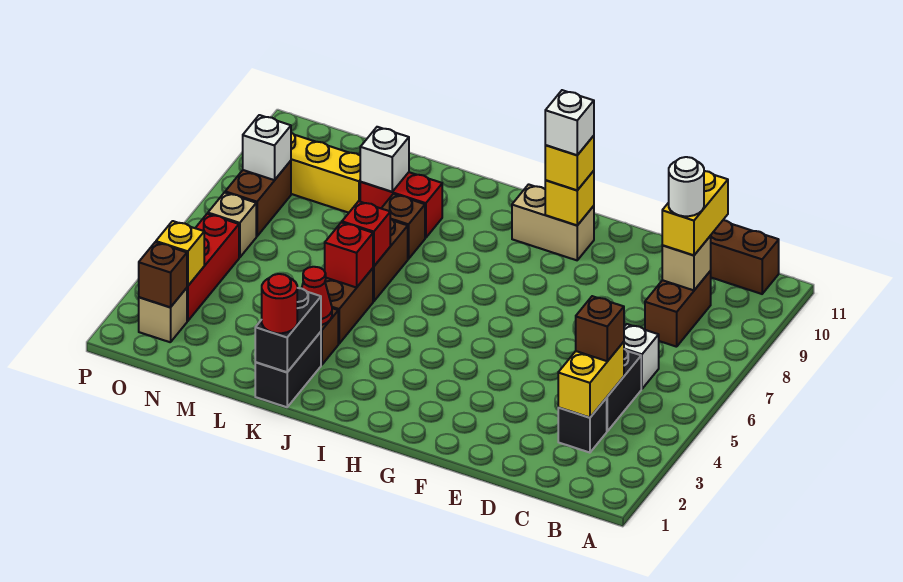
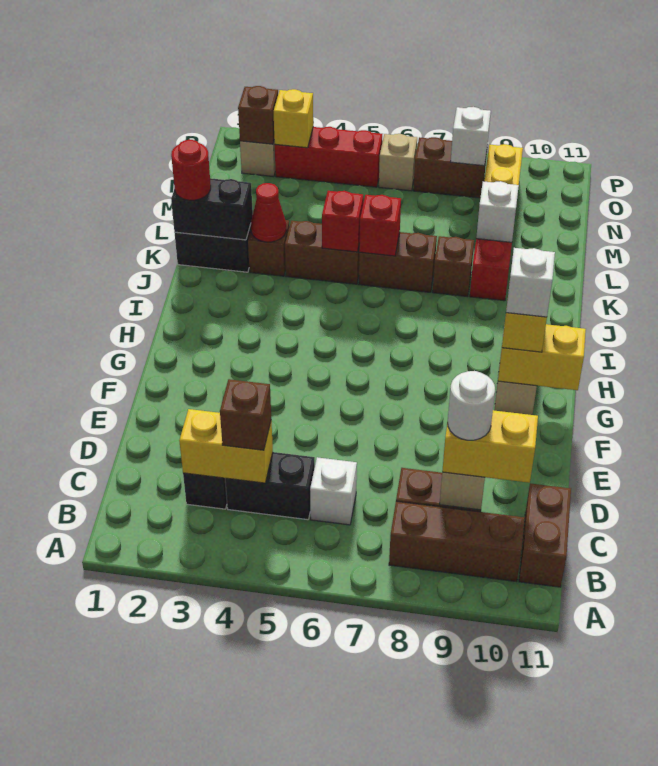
none -> brown 1x3 brick [389,501,525,582]
yellow 1x1 brick [545,171,594,225] -> yellow 1x2 brick [498,324,586,390]

